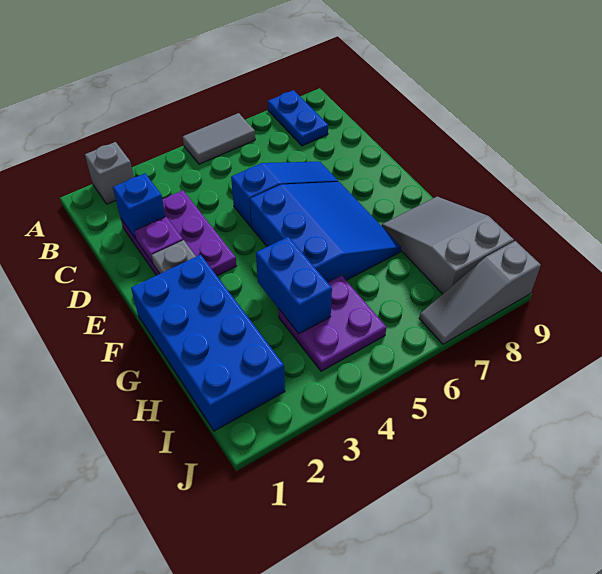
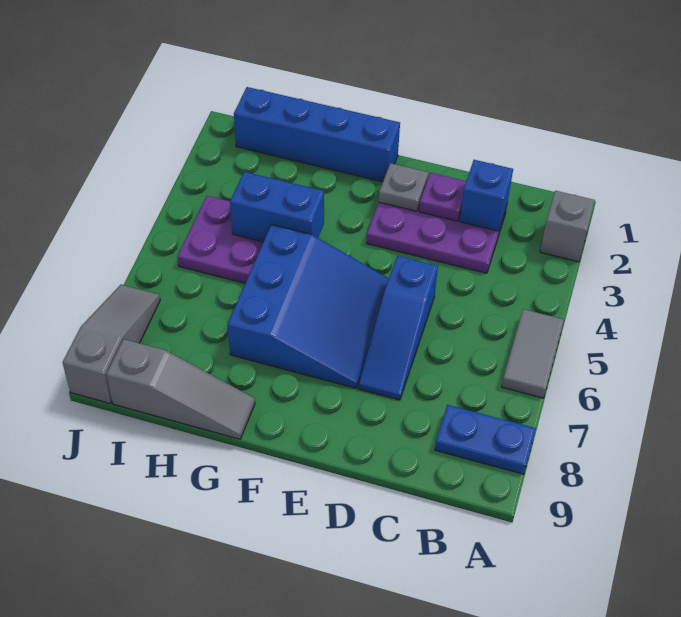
blue 3x3 slope [250,182,401,283] -> blue 3x3 slope turned to [228,224,389,388]
blue 2x4 brick [131,255,285,431] -> blue 1x4 brick [234,87,400,182]
grey 2x3 slope [382,197,514,294] -> grey 1x3 slope [106,339,255,439]

